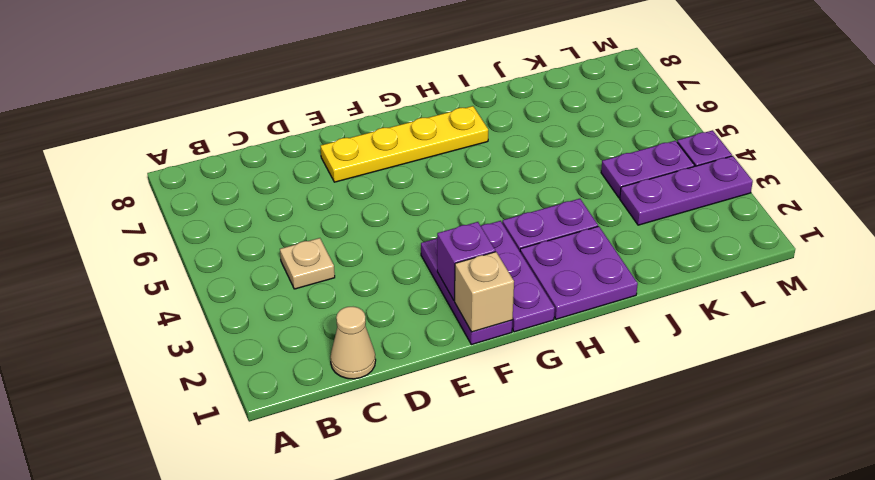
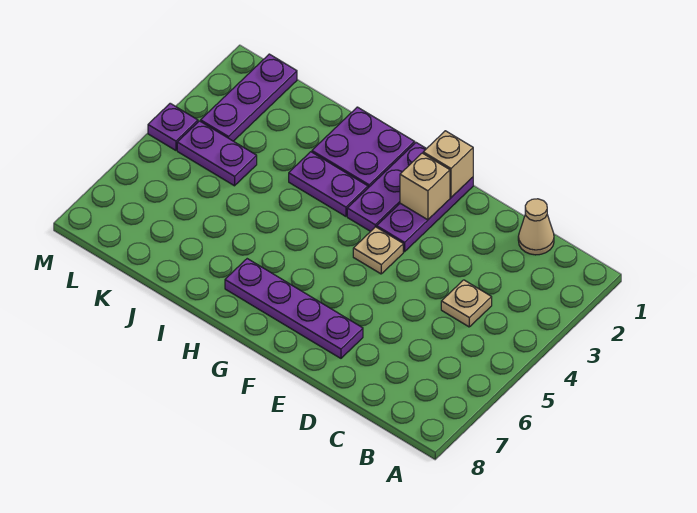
yellow 1x4 plate [321,106,488,182] -> purple 1x4 plate [225,259,363,358]
purple 1x1 brick [437,222,495,300] -> tan 1x1 brick [400,153,450,220]
none -> tan 1x1 plate [353,227,403,274]
purple 1x3 plate [620,156,753,225] -> purple 1x3 plate turned to [201,54,297,141]

